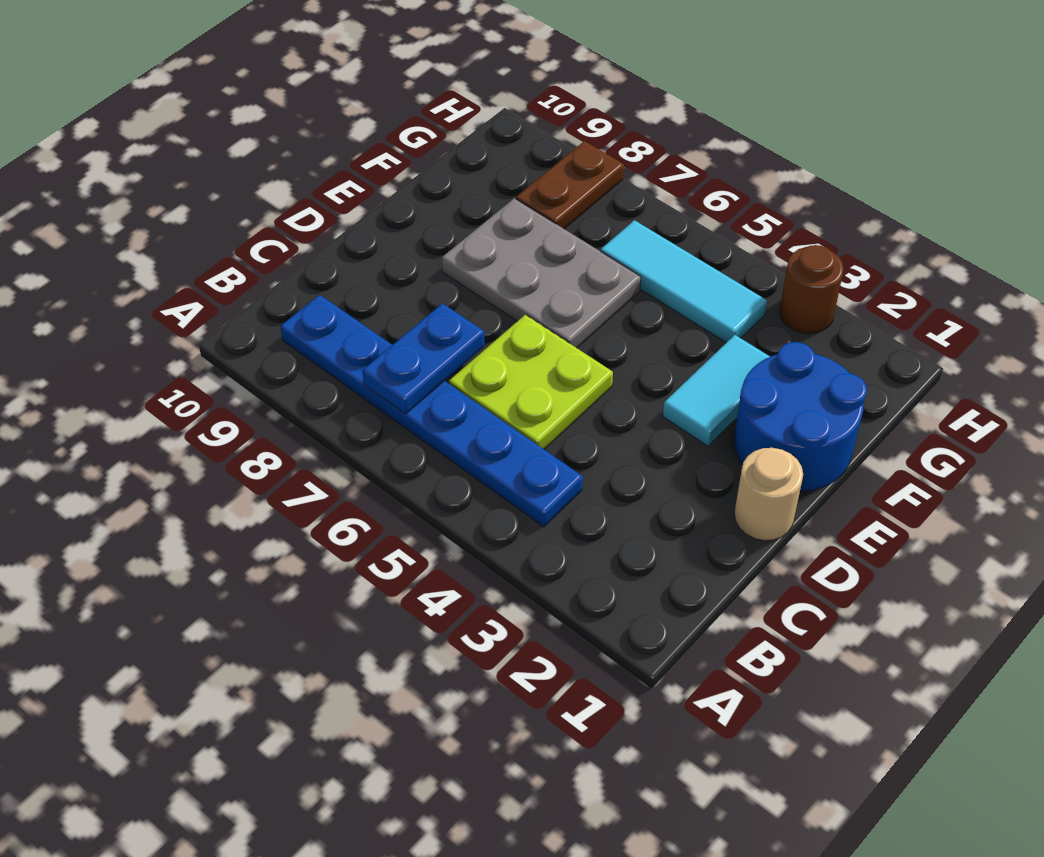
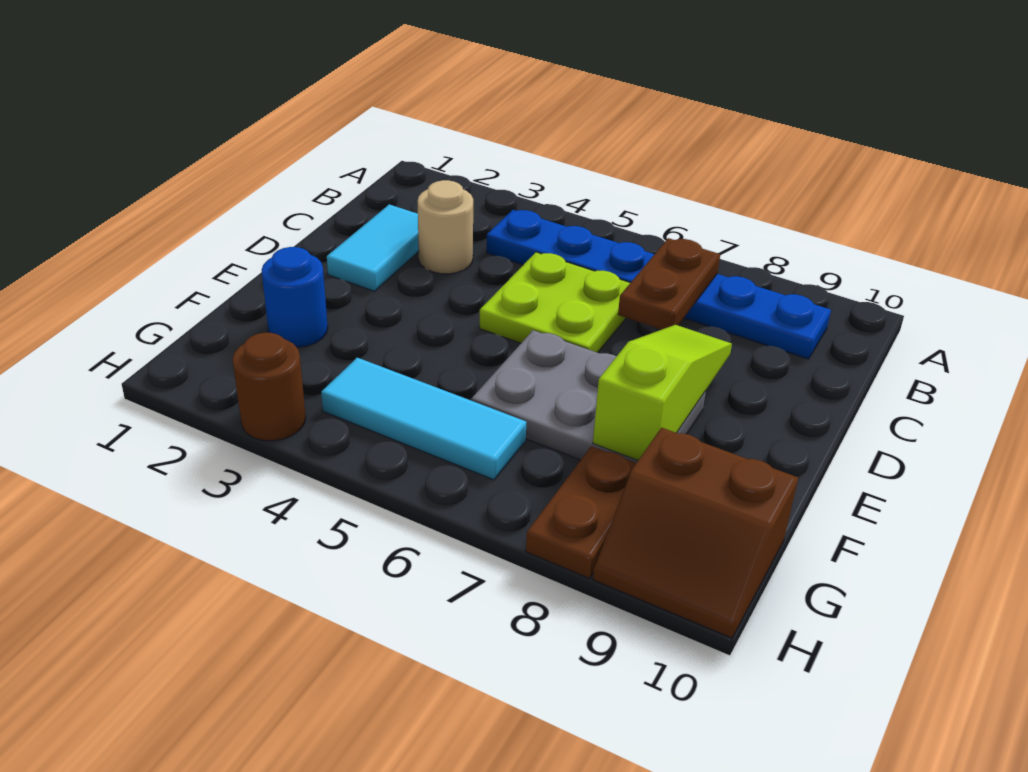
blue 1x2 plate [362,303,485,414] -> brown 1x2 plate [618,238,720,330]
tan 1x1 round brick [734,448,803,541] -> tan 1x1 round brick moved to [418,180,473,274]
none -> lime 1x3 slope [593,325,732,460]
blue 2x2 round brick [734,342,867,491] -> blue 1x1 round brick [262,247,328,347]
cyan 1x2 tile [663,335,770,446] -> cyan 1x2 tile moved to [327,204,419,291]
none -> brown 2x2 slope [593,428,798,638]

